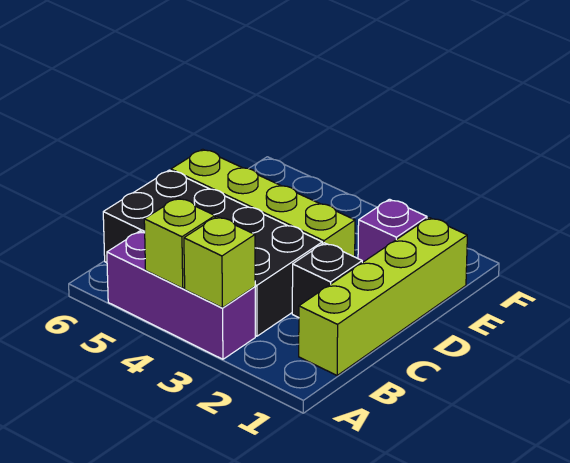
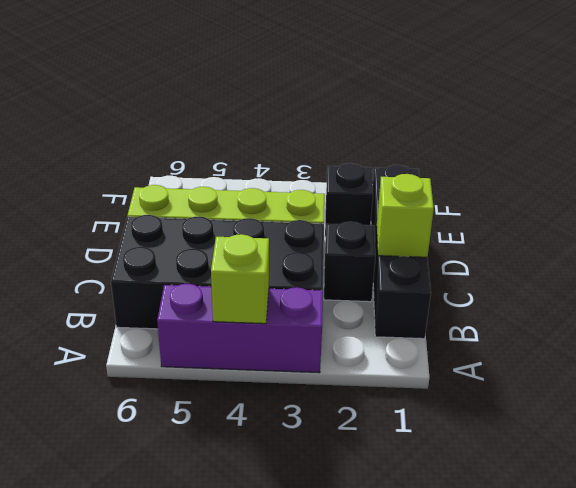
lime 1x1 brick [184,217,255,308] -> lime 1x1 brick moved to [377,174,434,257]
lime 1x4 brick [299,218,467,375] -> black 1x4 brick [371,165,431,339]
purple 1x1 brick [358,199,427,263] -> black 1x1 brick [325,163,373,237]

